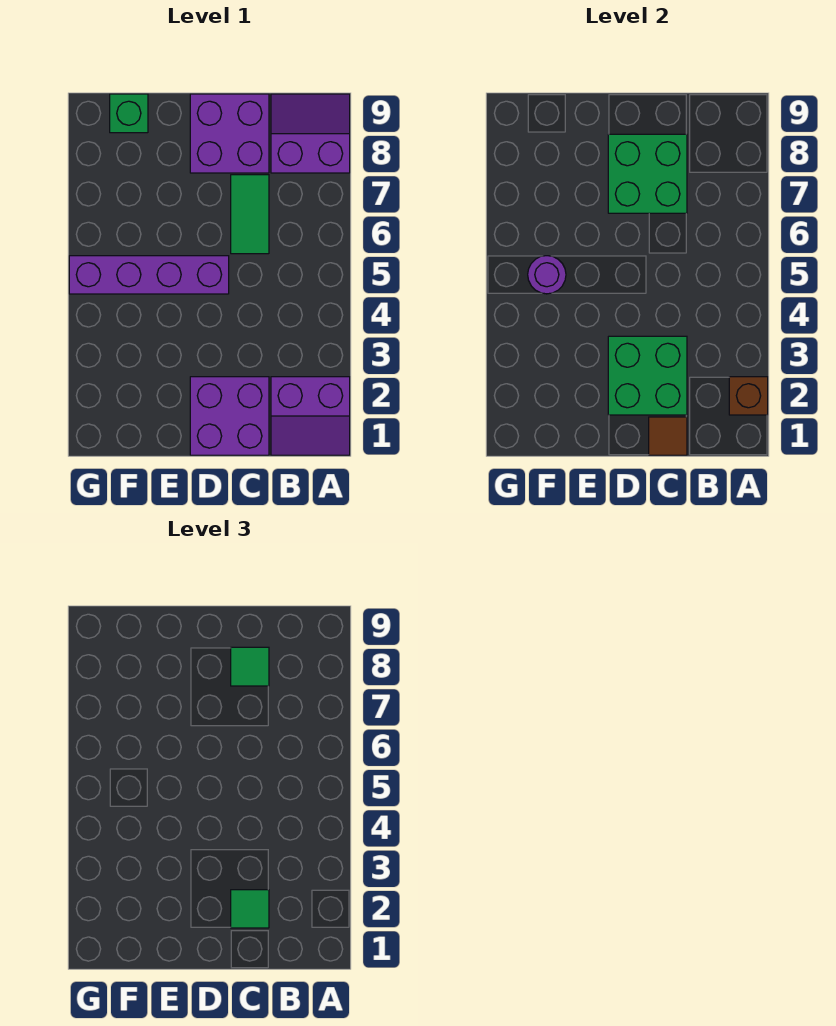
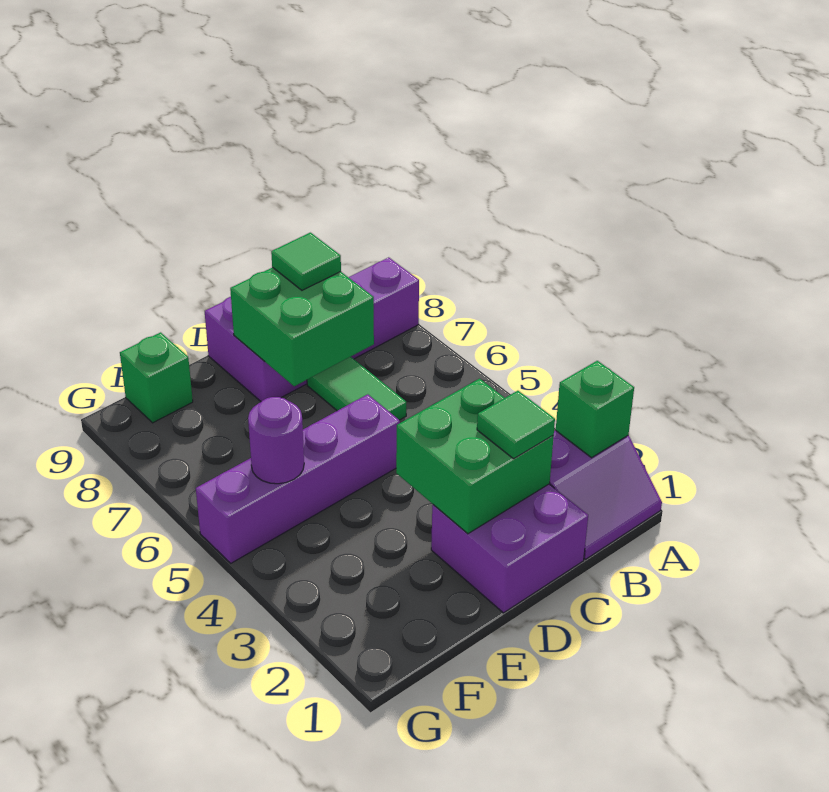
brown 1x1 brick [729,377,768,415] -> green 1x1 brick [556,361,634,458]
brown 1x1 tile [649,417,687,455] -> none

